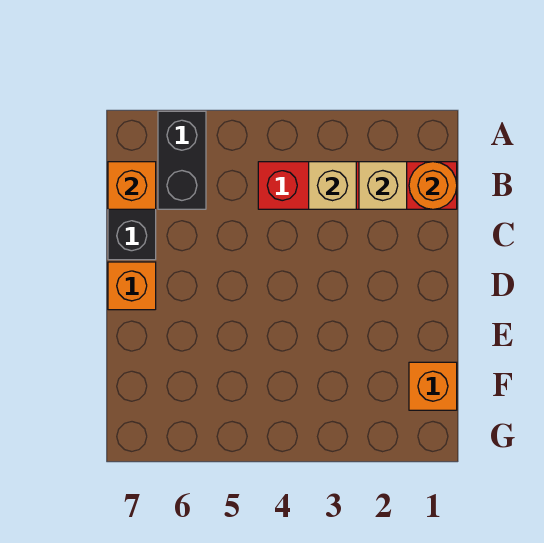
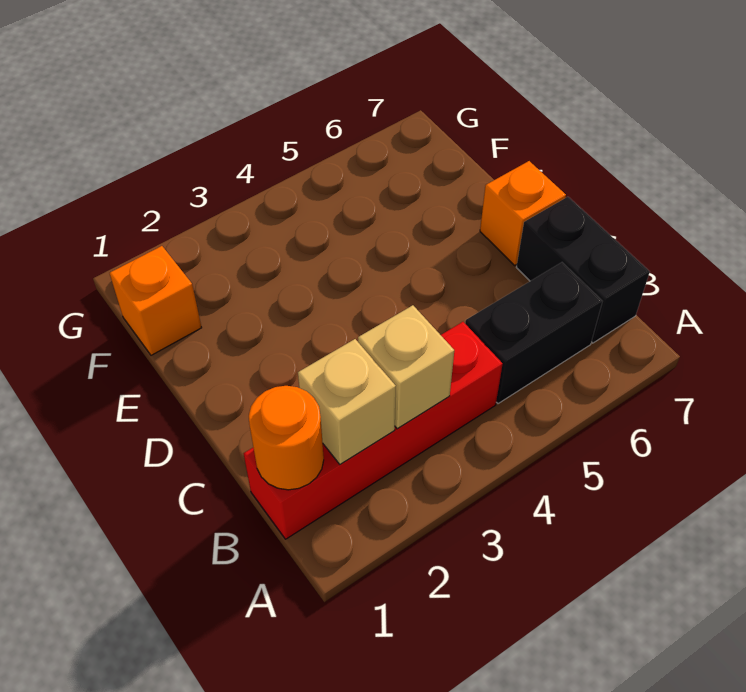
black 1x2 brick [158,111,206,209] -> black 1x2 brick turned to [465,262,603,404]
orange 1x1 brick [108,162,156,209] -> none

